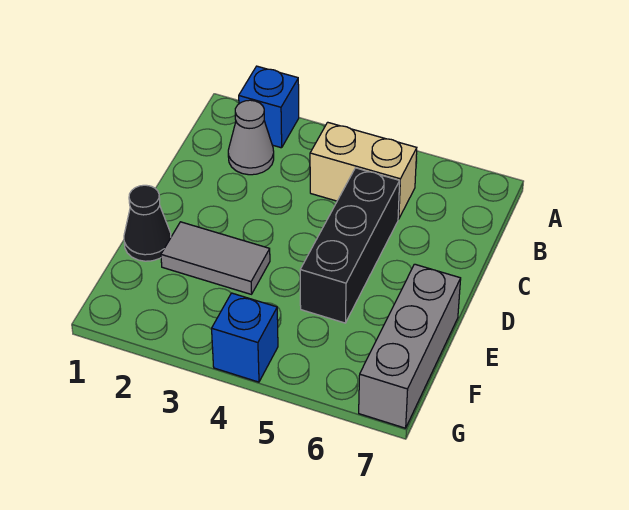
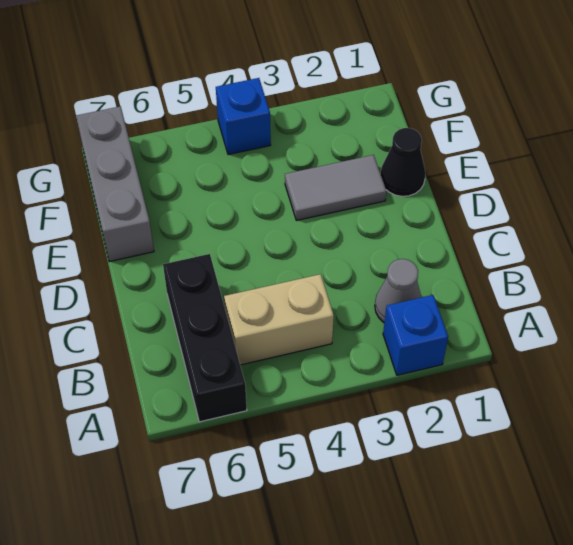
black 1x3 brick [300,168,400,323] -> black 1x3 brick moved to [163,254,247,422]

